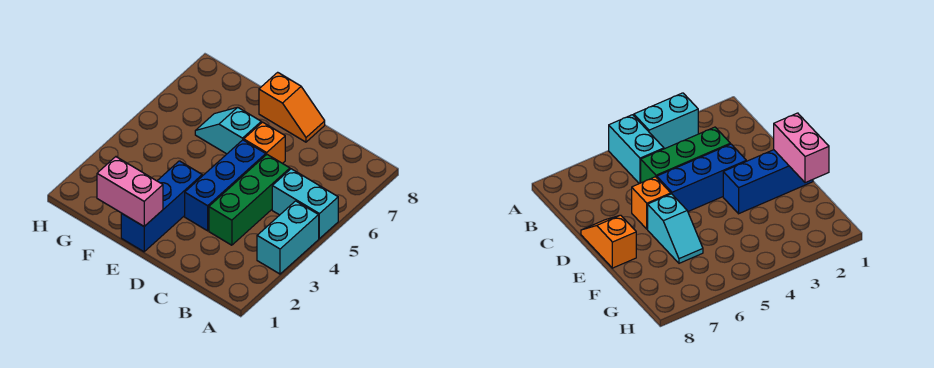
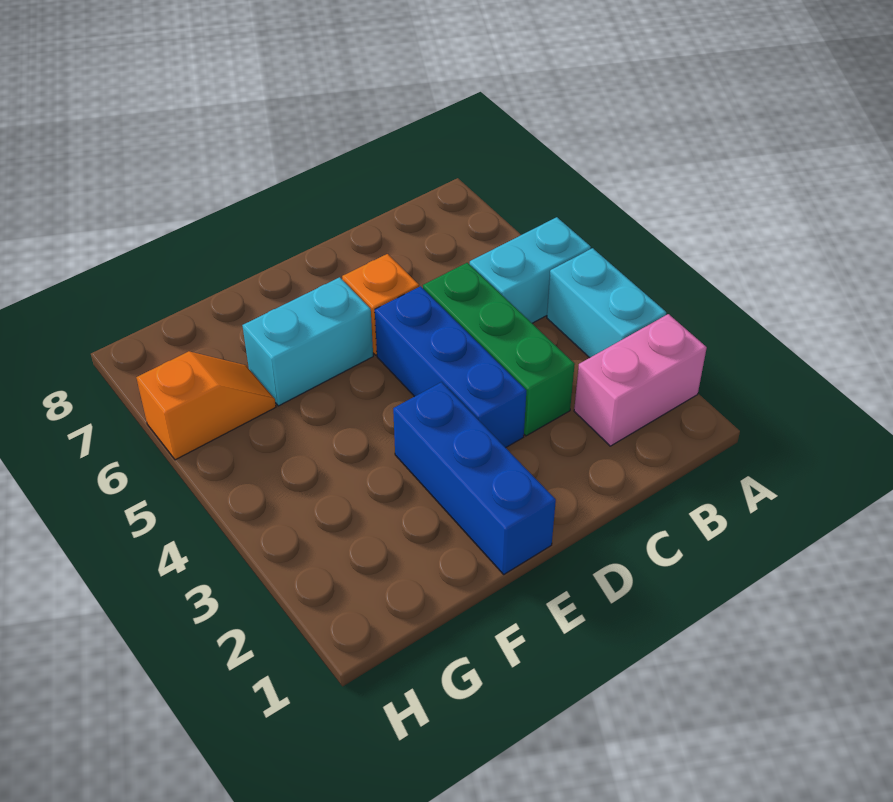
orange 1x2 slope [259,72,325,142] -> orange 1x2 slope moved to [136,351,276,460]
pink 1x2 brick [97,157,163,226] -> pink 1x2 brick moved to [574,314,707,446]
cyan 1x2 slope [195,107,261,154] -> cyan 1x2 brick [242,277,373,406]

